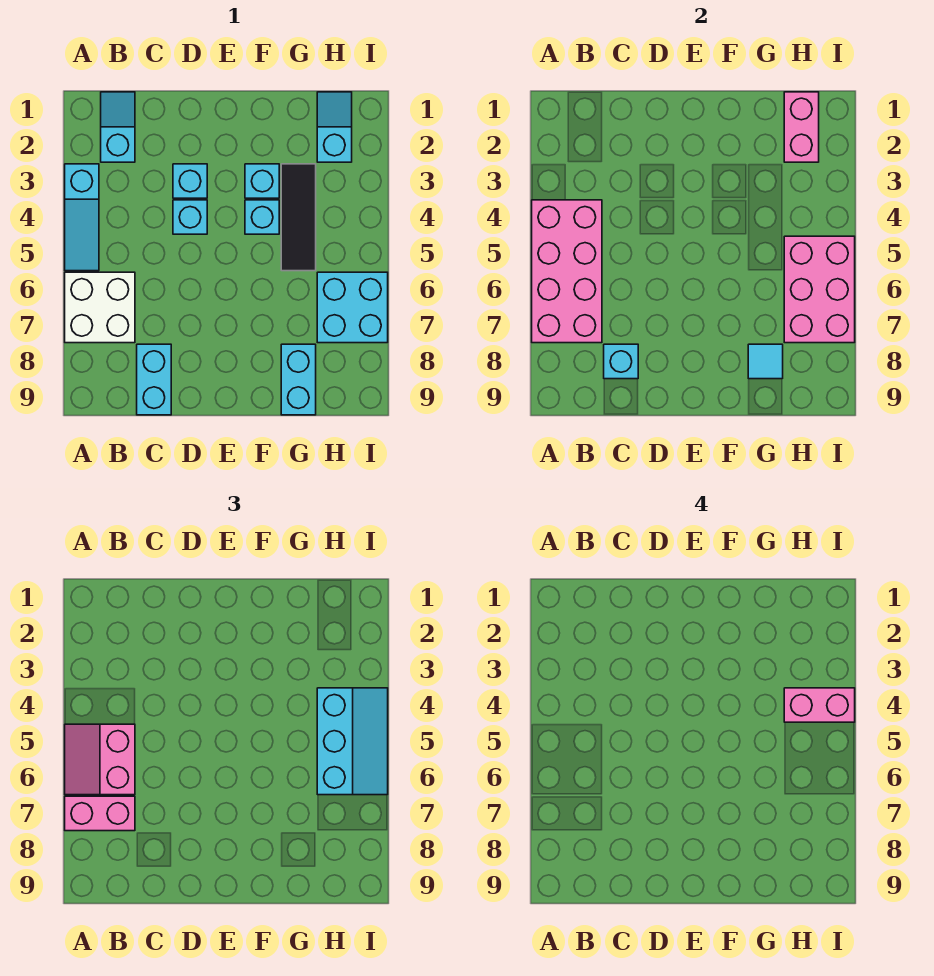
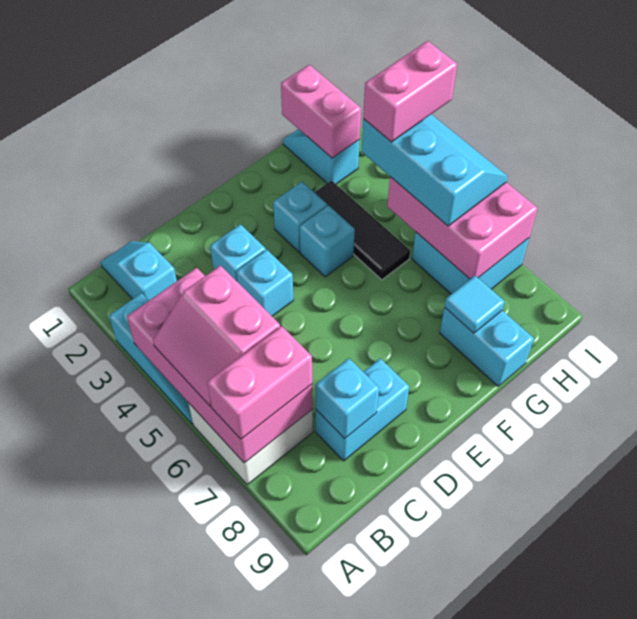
cyan 1x2 brick [137,344,171,415] -> cyan 1x2 brick turned to [316,358,409,461]

